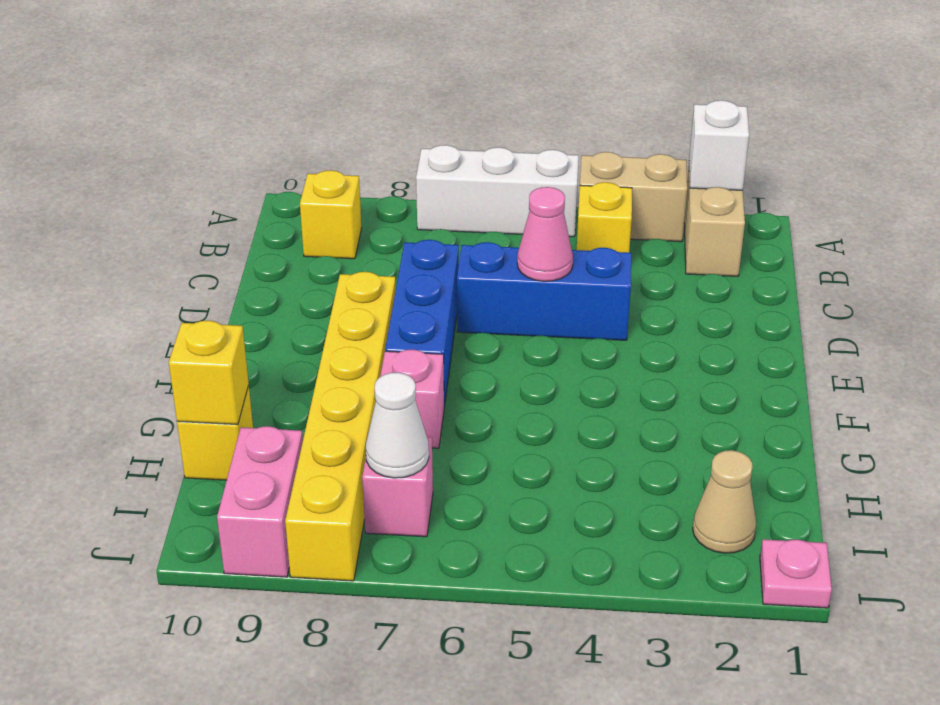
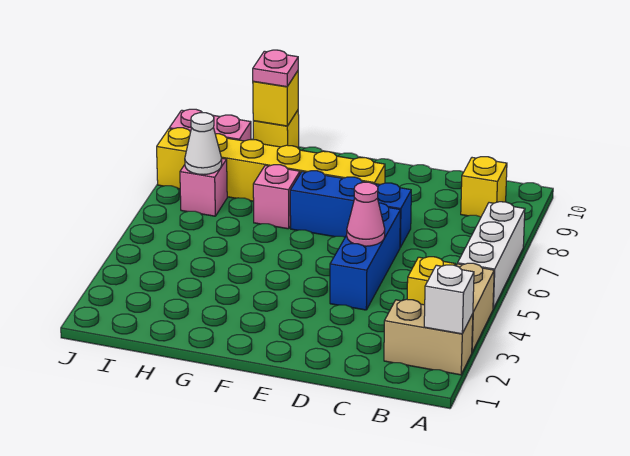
tan 1x1 cone [693,450,756,553] -> none
pink 1x1 plate [760,539,832,608] -> pink 1x1 plate moved to [253,50,298,87]

